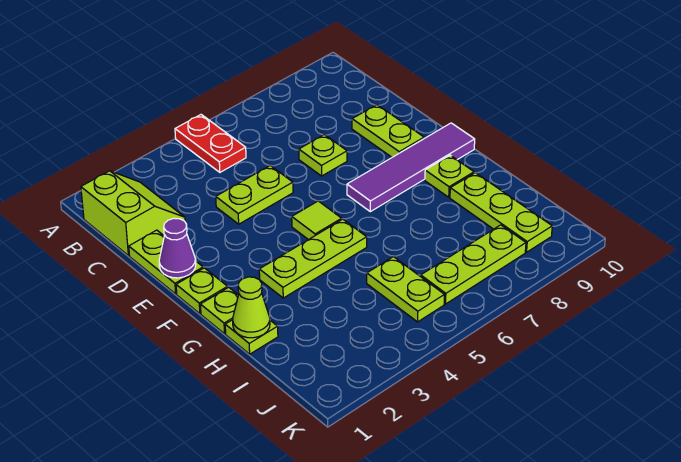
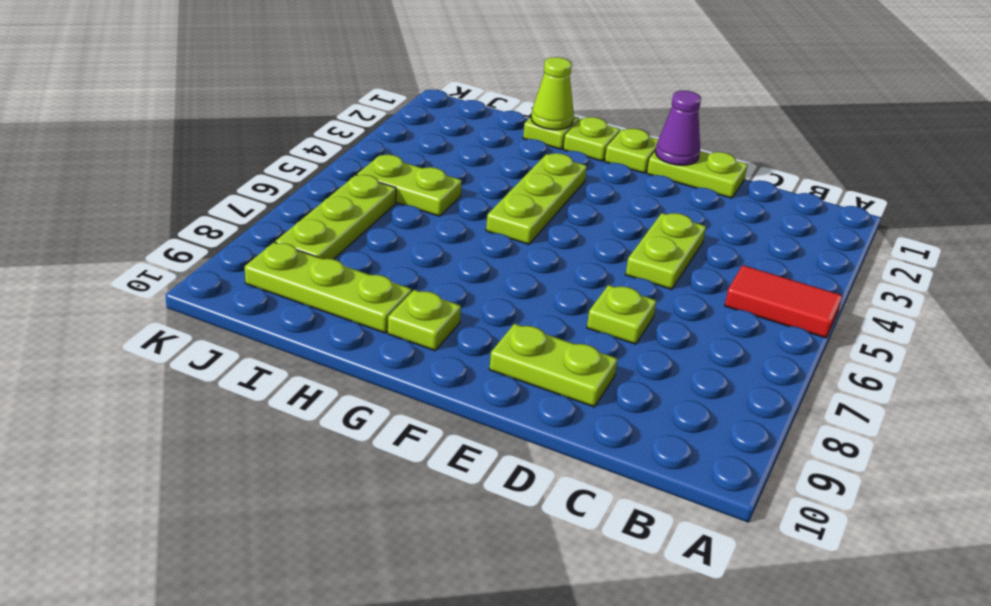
red 1x2 plate [175,115,246,172] -> red 1x2 tile [725,265,843,338]
lime 2x2 slope [81,171,185,256] -> none
lime 1x1 tile [292,201,342,240] -> none
purple 1x4 tile [347,123,475,212] -> none

